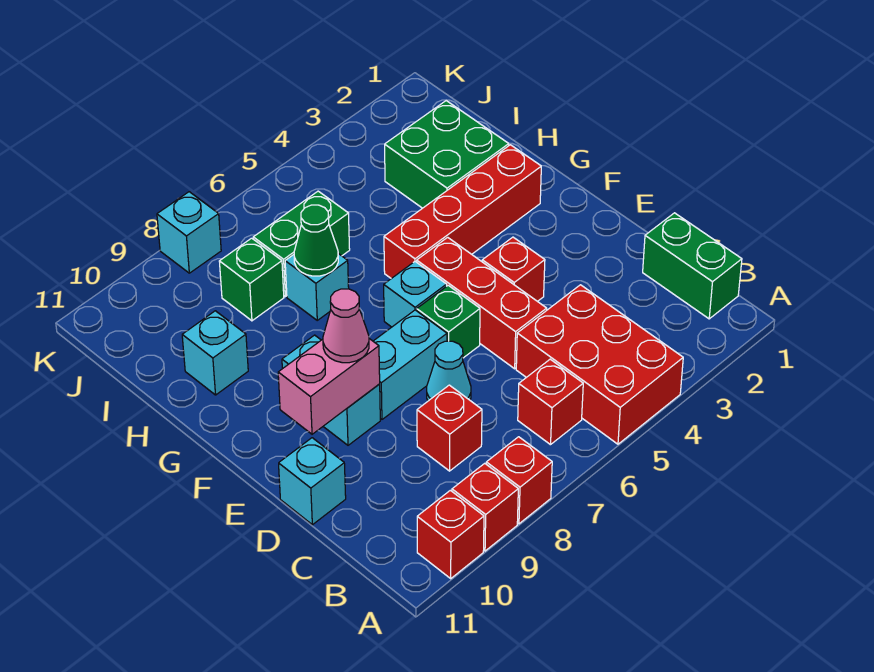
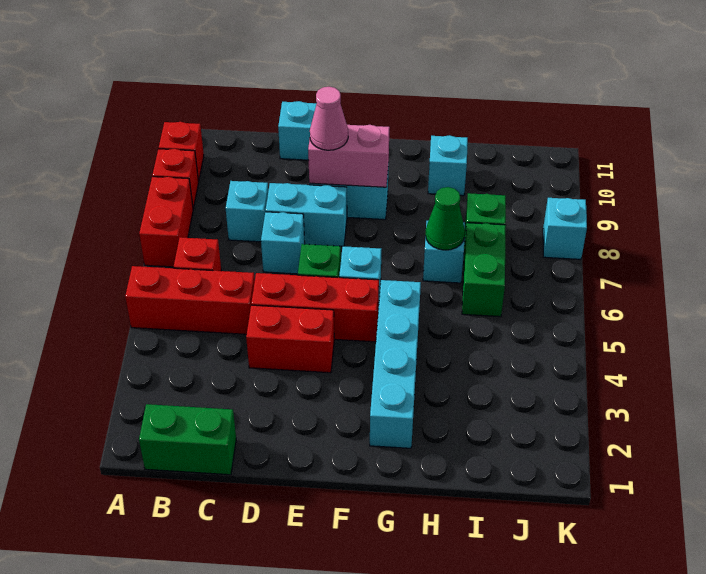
red 2x3 brick [516,285,683,444] -> red 1x3 brick [125,266,255,334]
red 1x1 brick [486,437,552,524] -> red 1x2 brick [139,177,193,267]
red 1x1 brick [417,385,482,471] -> cyan 1x1 brick [226,181,268,242]
cyan 1x1 cone [427,341,471,401] -> cyan 1x1 brick [261,212,305,274]
red 1x1 brick [482,237,545,302] -> red 1x2 brick [246,305,334,373]
cyan 1x2 brick [373,310,447,419] -> cyan 1x2 brick turned to [266,183,347,247]
pink 1x2 brick [278,339,380,434] -> pink 1x2 brick turned to [308,125,390,187]
red 1x4 brick [384,145,541,279] -> cyan 1x4 brick [370,280,421,448]
green 2x2 brick [385,101,509,208] -> none

